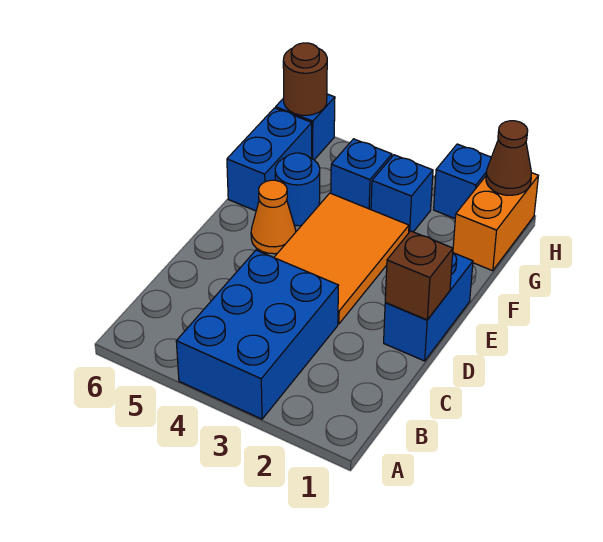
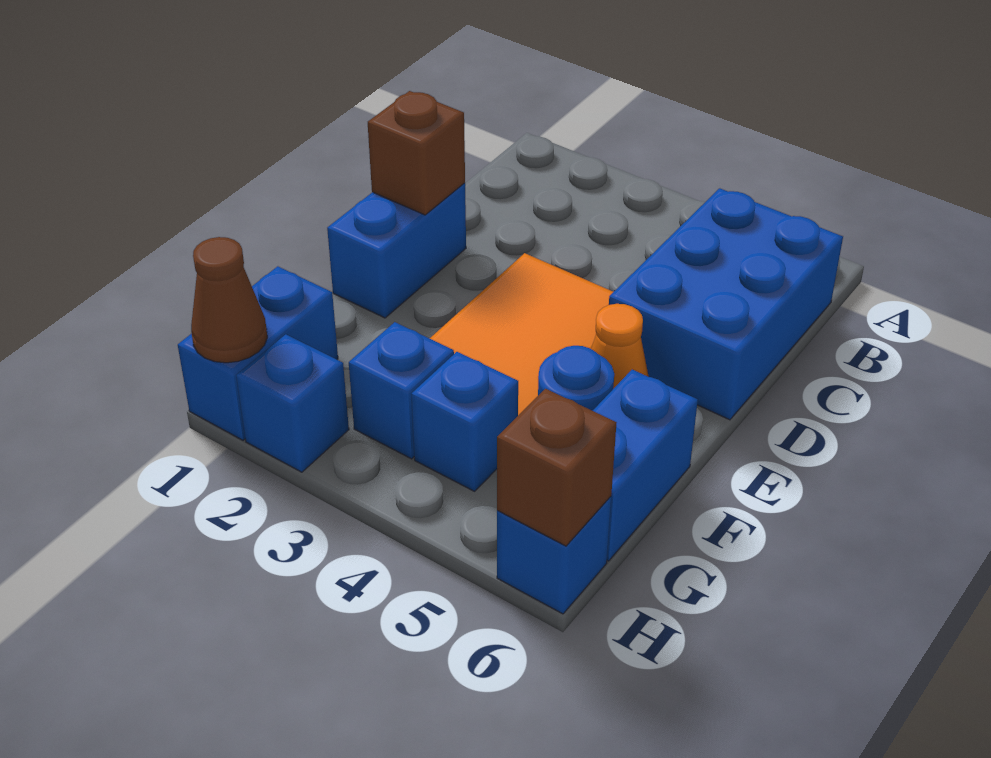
blue 2x3 brick [176,250,339,419] -> blue 2x3 brick moved to [609,188,843,420]
orange 1x2 brick [453,173,538,271] -> blue 1x2 brick [178,266,338,440]
brown 1x1 round brick [283,43,327,115] -> brown 1x1 brick [497,389,616,546]

